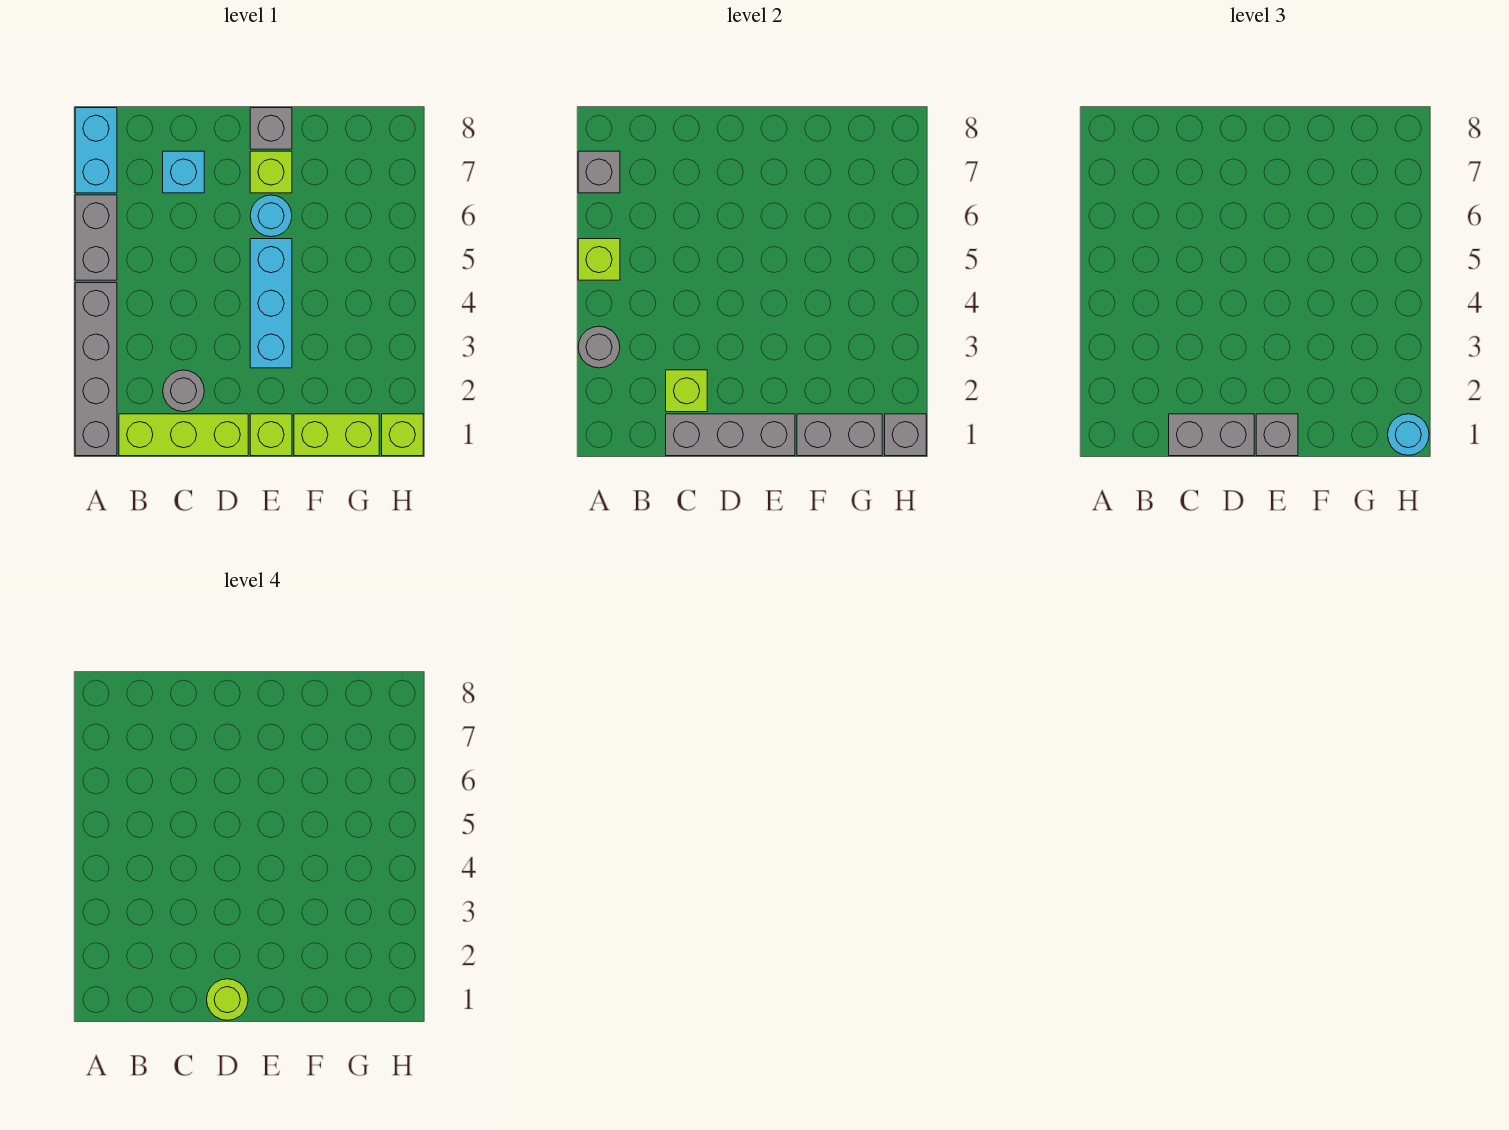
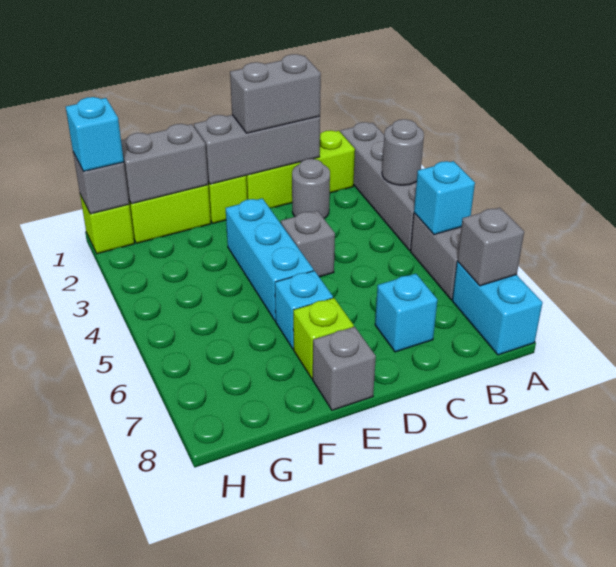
lime 1x1 brick [578,239,620,280] -> cyan 1x1 brick [414,161,475,235]
lime 1x1 brick [666,370,707,412] -> none
lime 1x1 round brick [207,979,248,1020] -> none
grey 1x1 brick [1256,414,1298,456] -> grey 1x1 brick moved to [281,211,335,277]
cyan 1x1 round brick [250,195,292,237] -> cyan 1x1 brick [275,271,333,349]
cyan 1x1 round brick [1388,414,1429,455] -> cyan 1x1 brick [66,97,124,172]

